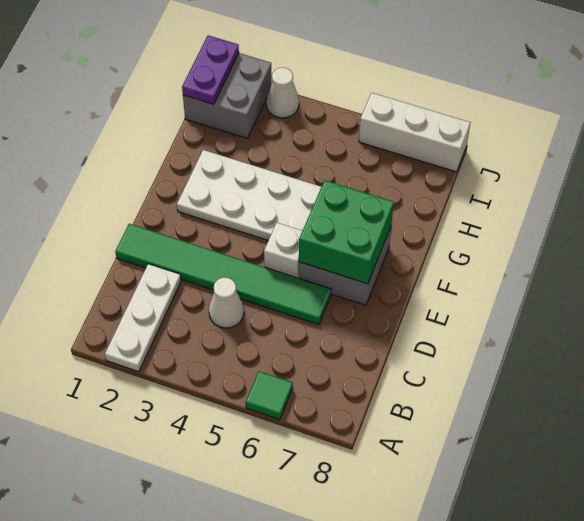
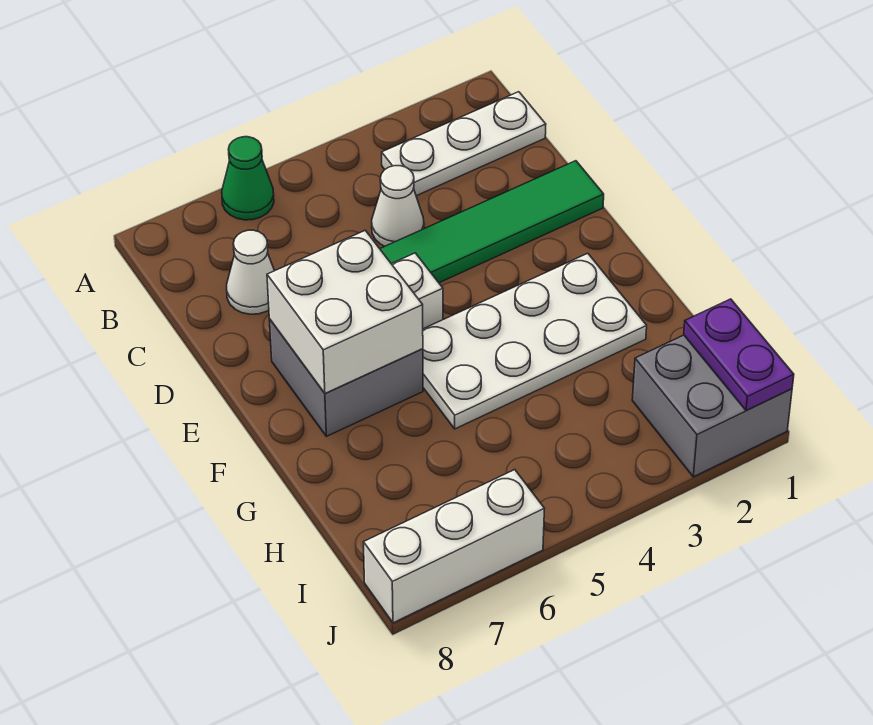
white 1x3 plate [105,264,181,372] -> white 1x3 plate turned to [382,92,546,196]
green 1x1 tile [246,371,293,420] -> green 1x1 cone [222,137,274,220]
green 2x2 brick [299,180,394,284] -> white 2x2 brick [267,231,423,393]
white 1x1 cone [266,68,299,118] -> white 1x1 cone moved to [227,230,274,314]

